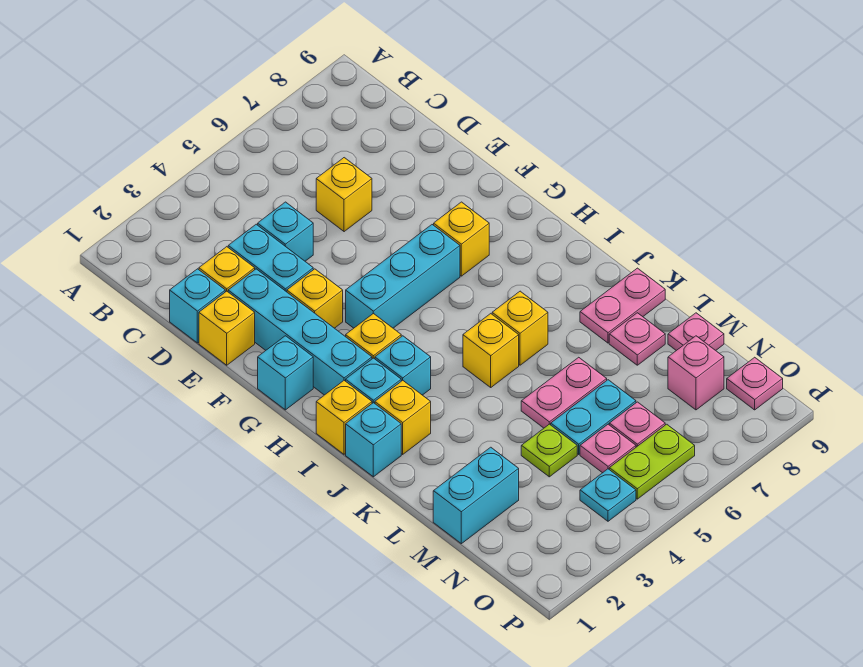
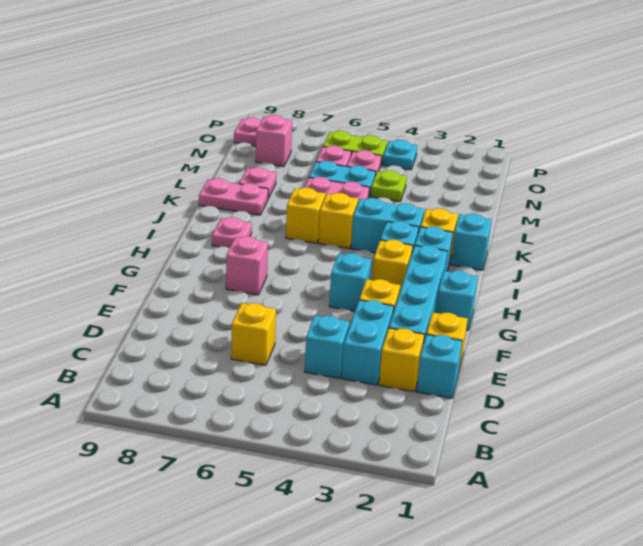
cyan 1x3 brick [346,225,460,328] -> cyan 1x1 brick [329,253,372,311]
yellow 1x1 brick [434,202,489,276] -> pink 1x1 brick [226,236,268,295]
yellow 1x1 brick [316,381,372,454] -> none
cyan 1x2 brick [433,447,519,544] -> cyan 1x2 brick moved to [351,198,424,253]
pink 1x1 plate [668,313,724,351] -> pink 1x1 plate moved to [212,217,252,248]

